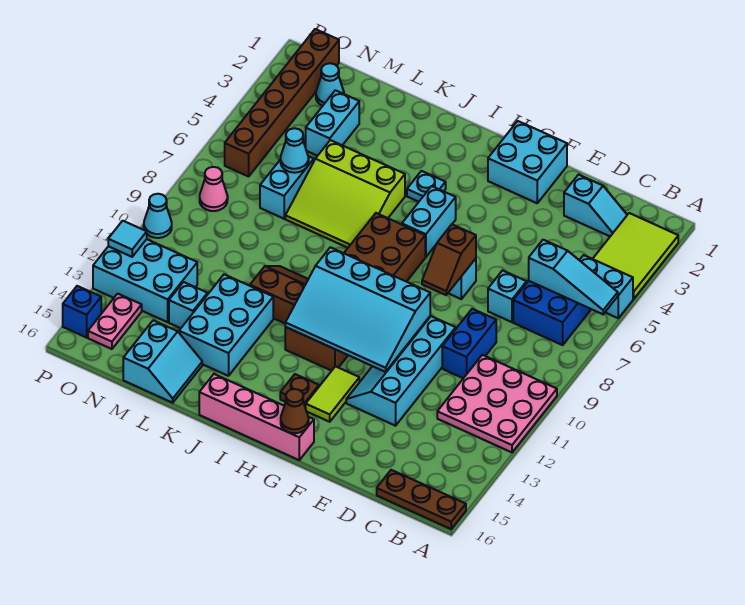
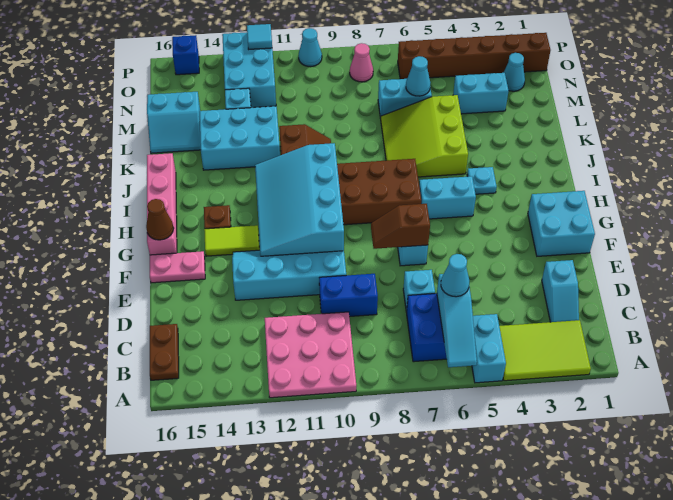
brown 1x3 plate [377,470,466,529] -> brown 1x2 plate [150,324,179,380]
none -> cyan 1x1 cone [441,254,469,297]
pink 1x2 plate [88,294,142,349] -> pink 1x2 plate moved to [150,251,205,283]

